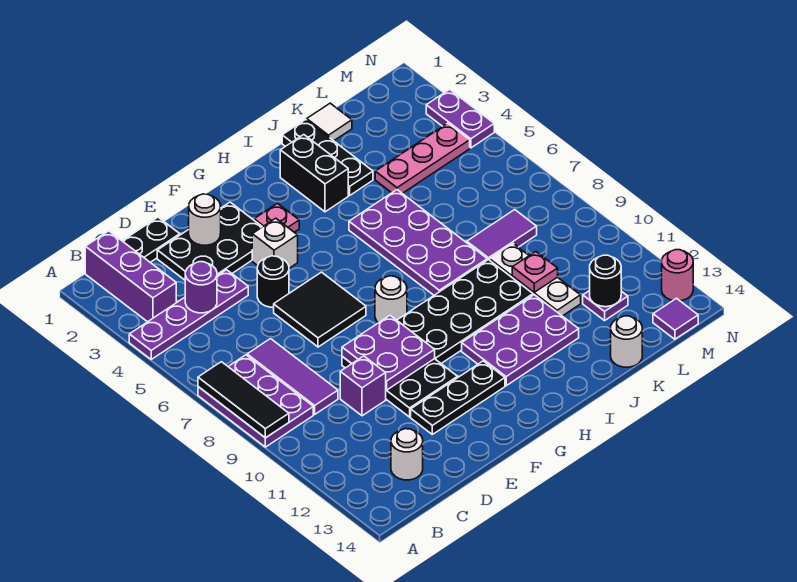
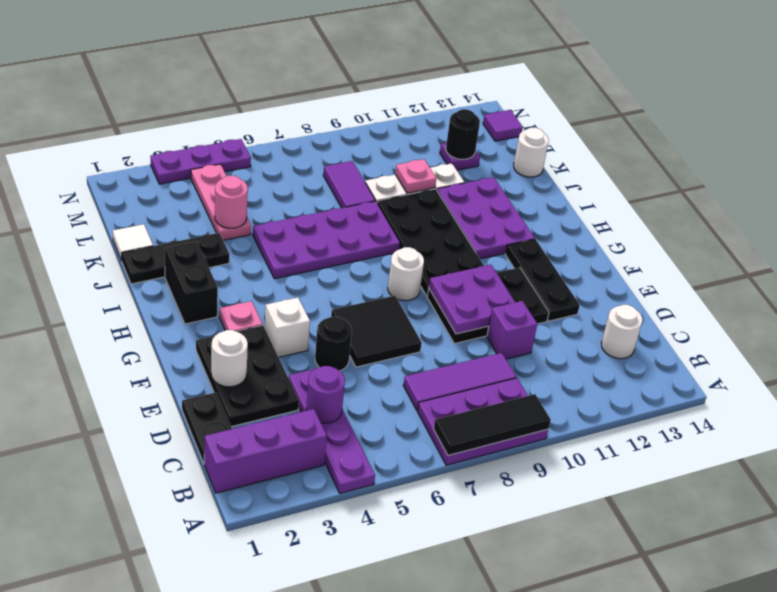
black 1x2 brick [280,135,348,212] -> black 1x2 brick turned to [164,241,218,324]
purple 1x2 plate [426,89,494,148] -> purple 1x3 plate [150,139,251,184]
pink 1x1 round brick [662,250,693,301] -> pink 1x1 round brick moved to [215,176,248,228]

